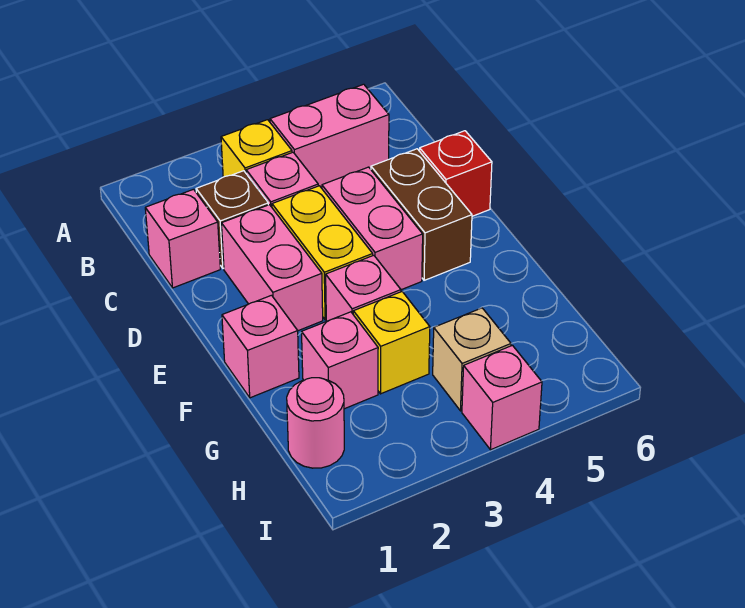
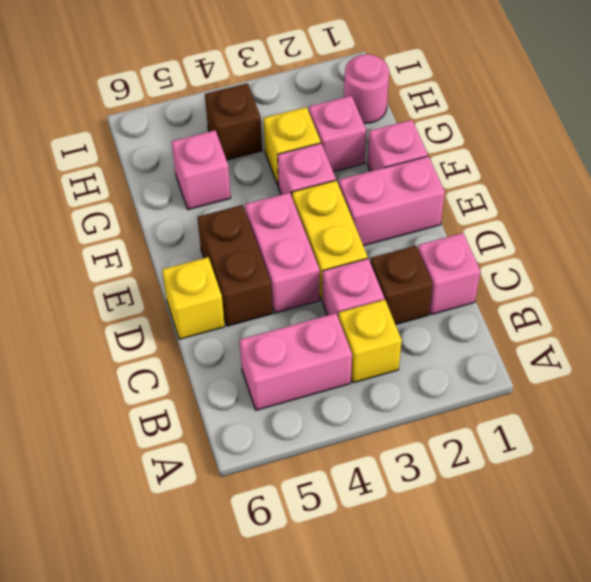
pink 1x2 brick [221,205,323,331] -> pink 1x2 brick turned to [339,156,445,246]
red 1x1 brick [420,131,492,216] -> yellow 1x1 brick [162,257,225,339]
tan 1x1 brick [433,308,511,411] -> brown 1x1 brick [205,83,262,160]
pink 1x1 brick [462,345,542,450] -> pink 1x1 brick moved to [172,130,231,210]

